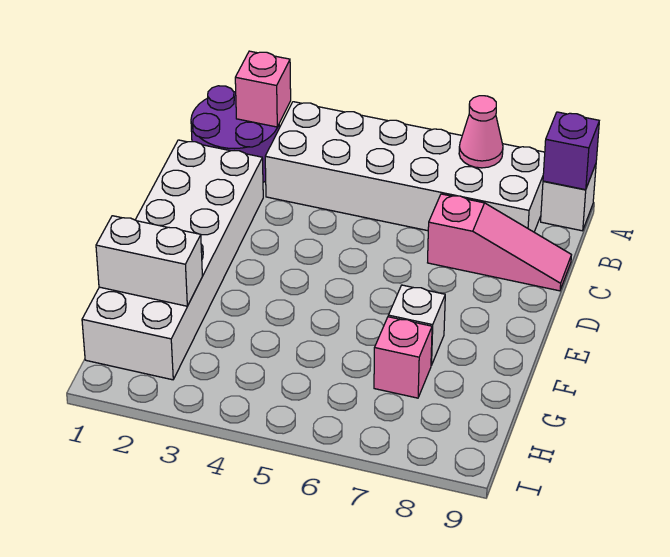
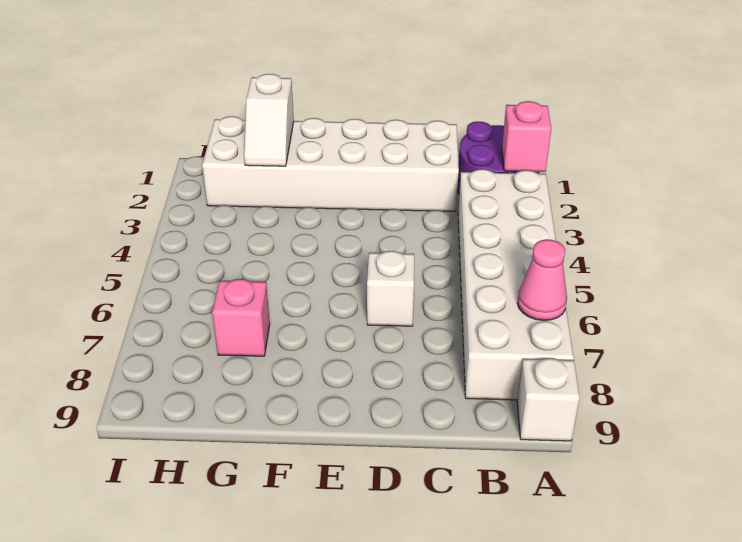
purple 1x1 brick [543,112,599,190] -> none
pink 1x3 slope [428,194,571,291] -> none
white 1x1 brick [388,285,445,365] -> white 1x1 brick moved to [367,251,414,326]
white 1x2 brick [96,216,202,306] -> white 1x2 slope [244,74,294,166]

